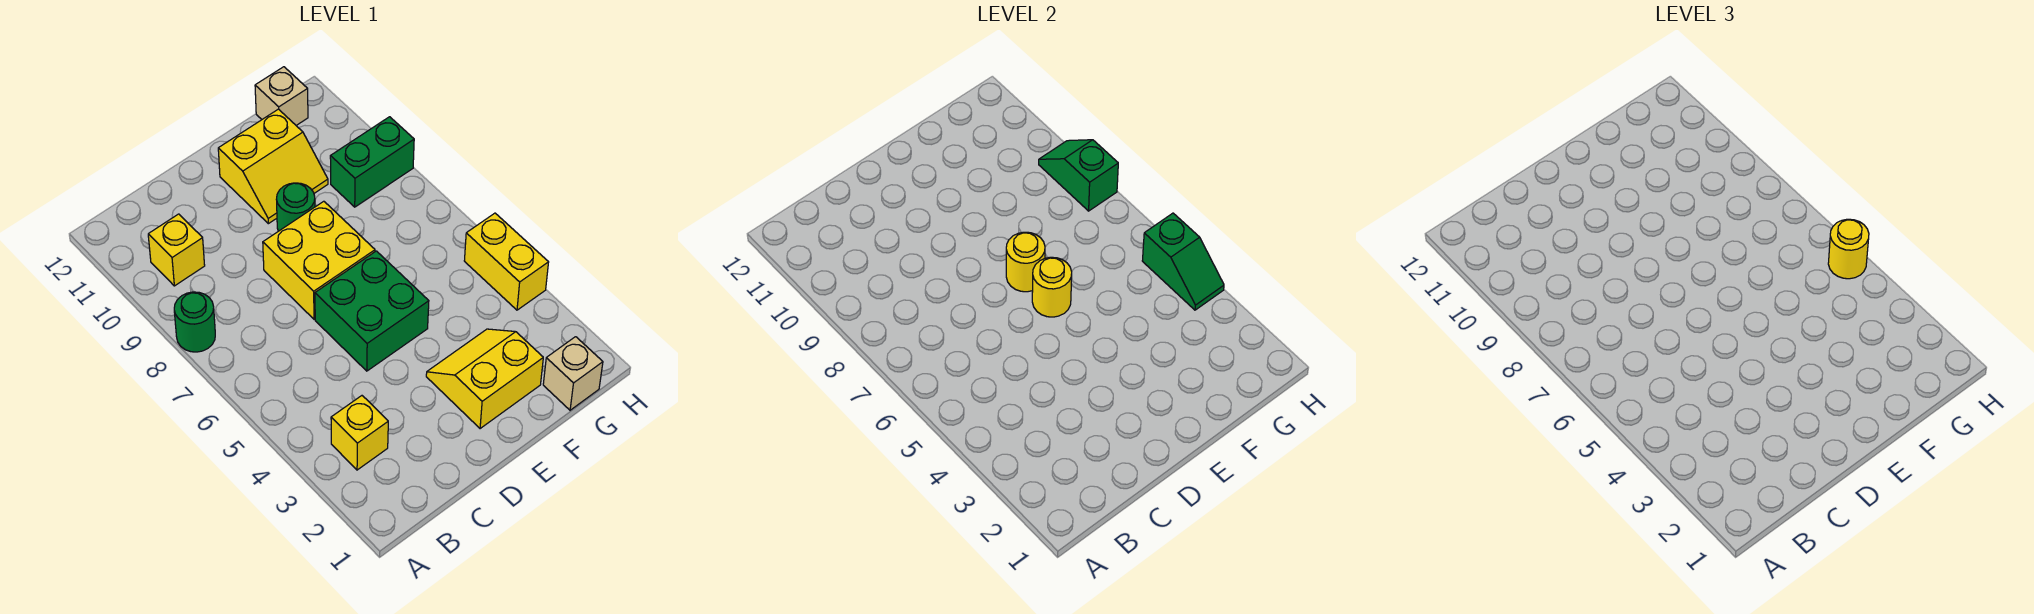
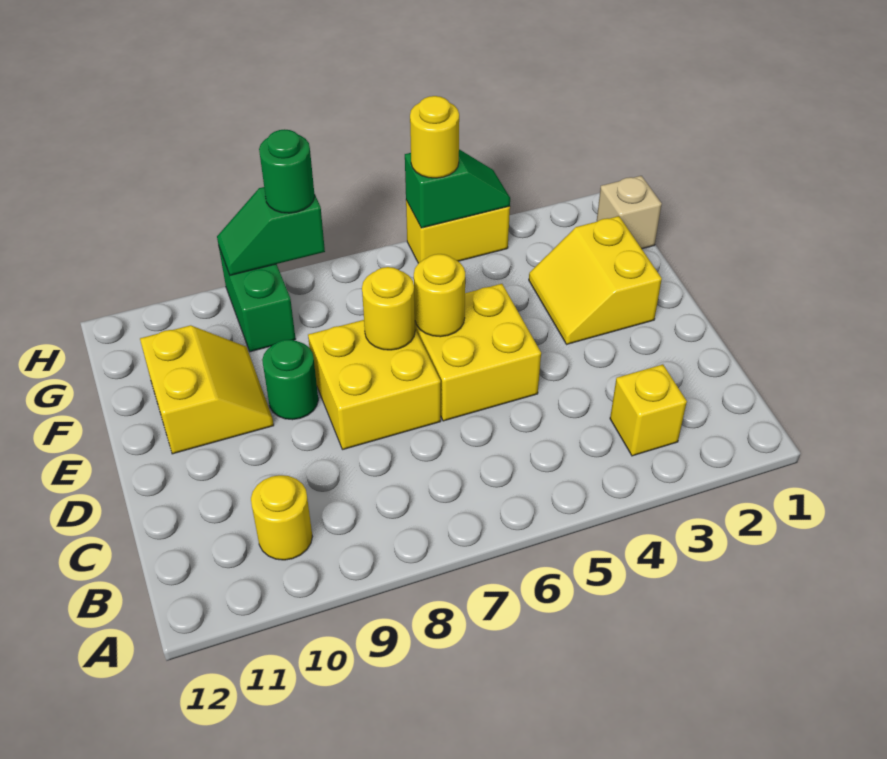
green 1x1 round brick [174,292,215,352] -> green 1x1 round brick moved to [259,129,315,213]
yellow 1x1 brick [148,214,205,286] -> yellow 1x1 round brick [251,475,312,560]
green 2x2 brick [315,251,429,371] -> yellow 2x2 brick [415,284,541,421]
tan 1x1 brick [255,67,308,125] -> none

